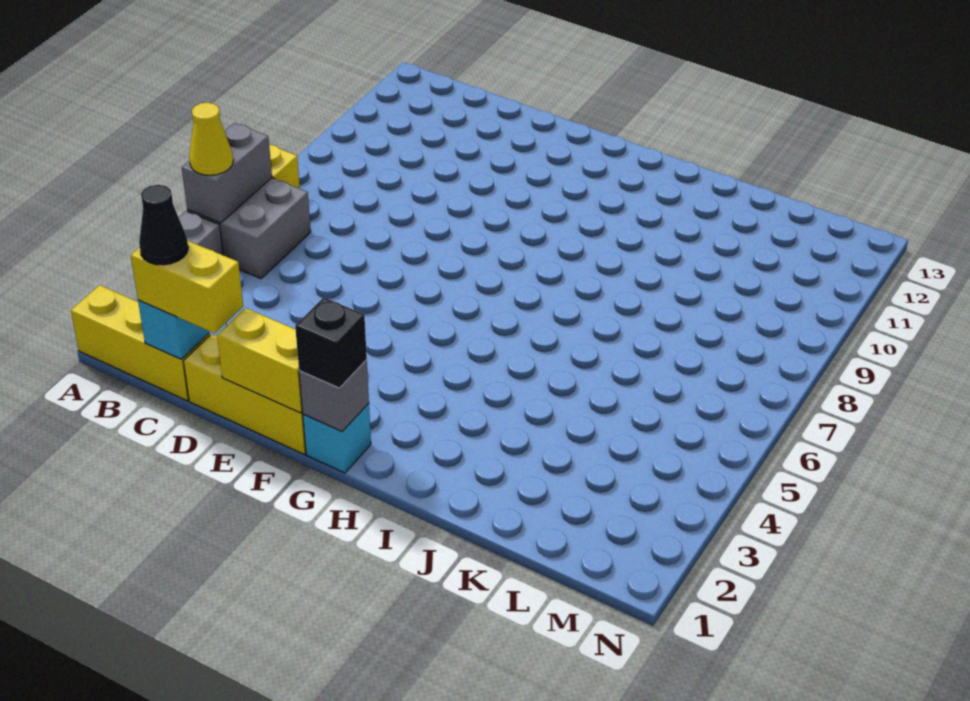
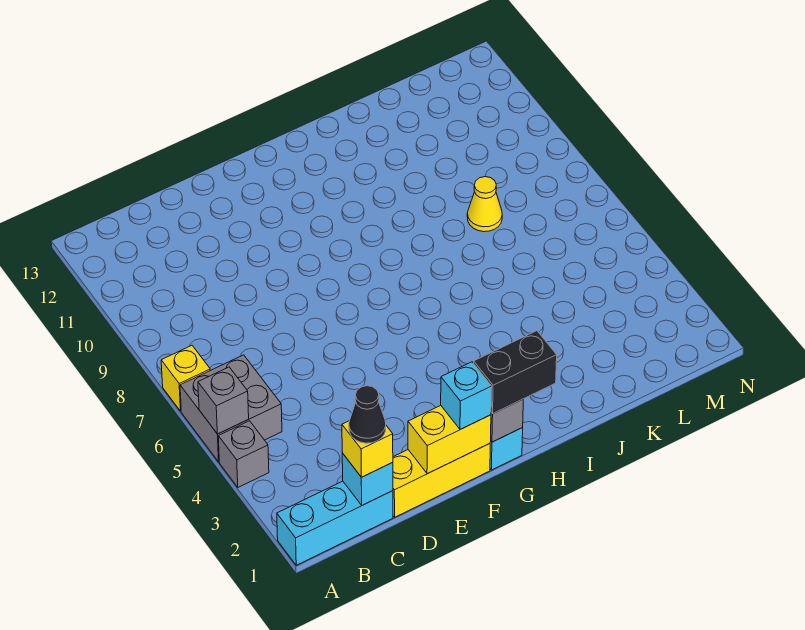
yellow 1x3 brick [71,285,210,401] -> cyan 1x3 brick [277,481,393,565]
grey 1x2 brick [182,123,272,223] -> grey 1x1 brick [198,367,249,434]
yellow 1x1 cone [189,103,233,175] -> yellow 1x1 cone moved to [467,177,502,232]
yellow 1x2 brick [131,240,243,333] -> yellow 1x1 brick [342,421,393,477]
none -> cyan 1x1 brick [441,362,492,429]
black 1x1 brick [295,297,367,388] -> black 1x2 brick [474,331,557,414]

